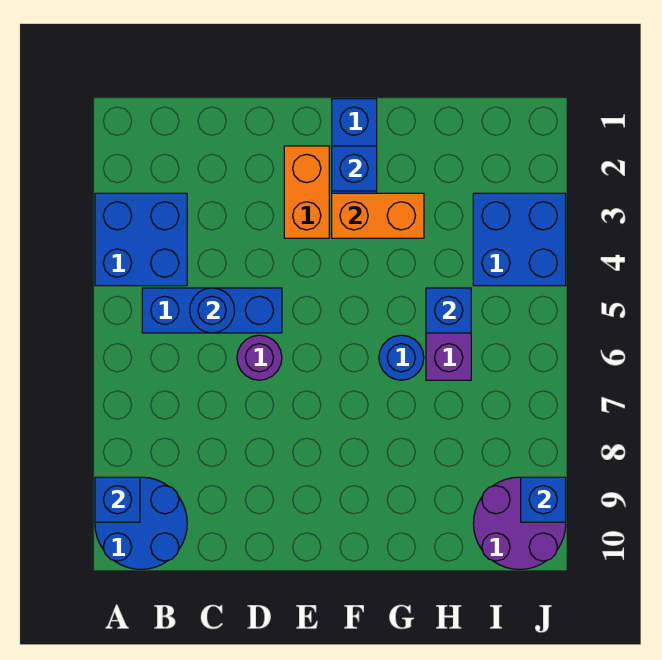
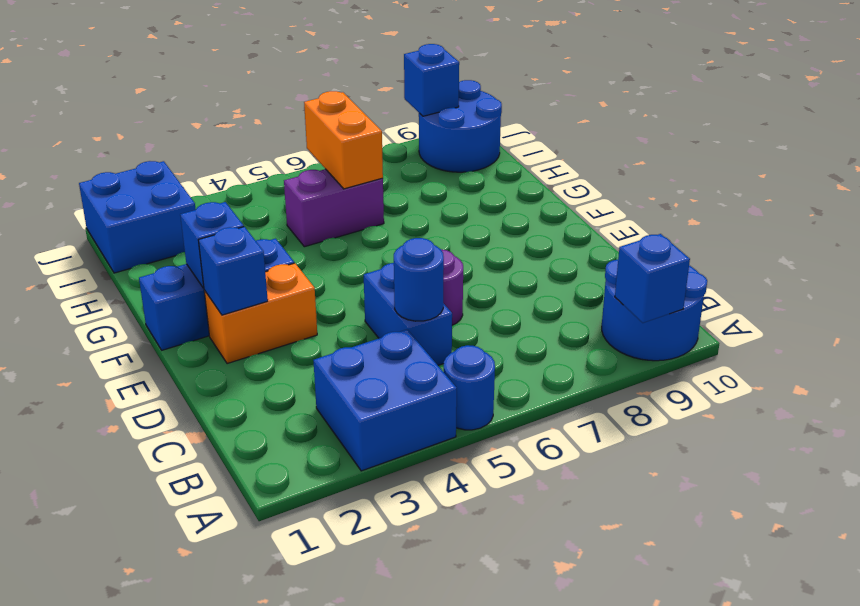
blue 1x3 brick [142,288,282,333] -> blue 1x2 brick [364,263,452,365]
orange 1x2 brick [332,193,424,238] -> orange 1x2 brick moved to [304,91,383,189]
blue 1x1 round brick [379,335,424,380] -> blue 1x1 round brick moved to [444,345,495,430]
blue 1x1 brick [426,288,471,333] -> blue 1x1 brick moved to [199,227,268,315]
blue 2x2 brick [473,193,566,286] -> blue 2x2 brick moved to [79,161,196,273]
purple 2x2 round brick [473,477,566,570] -> blue 2x2 round brick [419,80,502,172]

